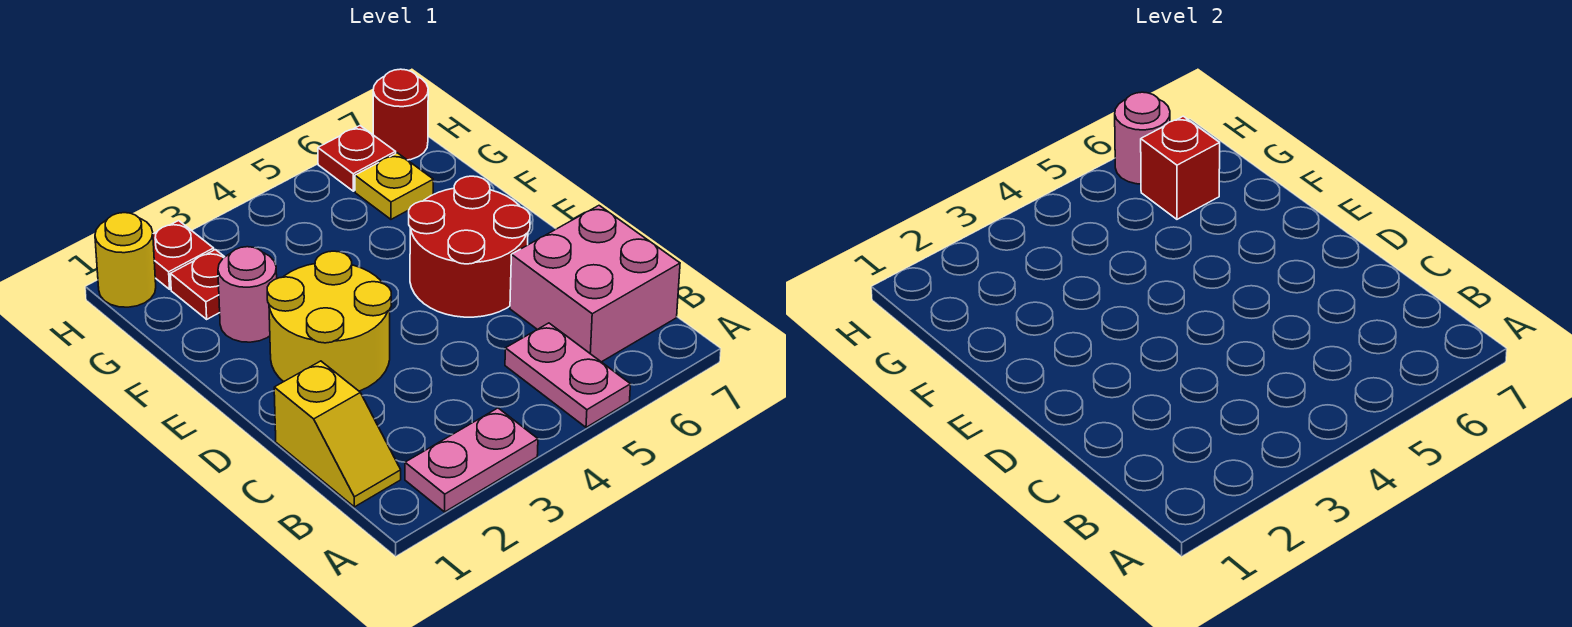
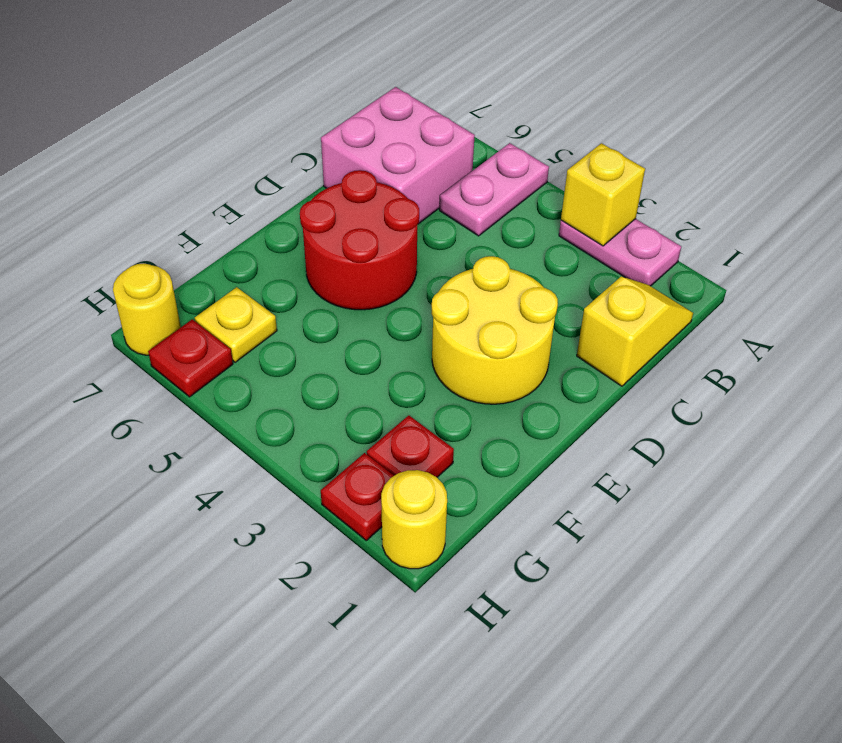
none -> yellow 1x1 brick [561,143,645,246]
pink 1x1 round brick [218,247,277,342] -> none
red 1x1 brick [1141,116,1220,219] -> none
pink 1x1 round brick [1115,92,1170,184] -> none
red 1x1 round brick [373,69,428,160] -> yellow 1x1 round brick [113,263,181,355]

